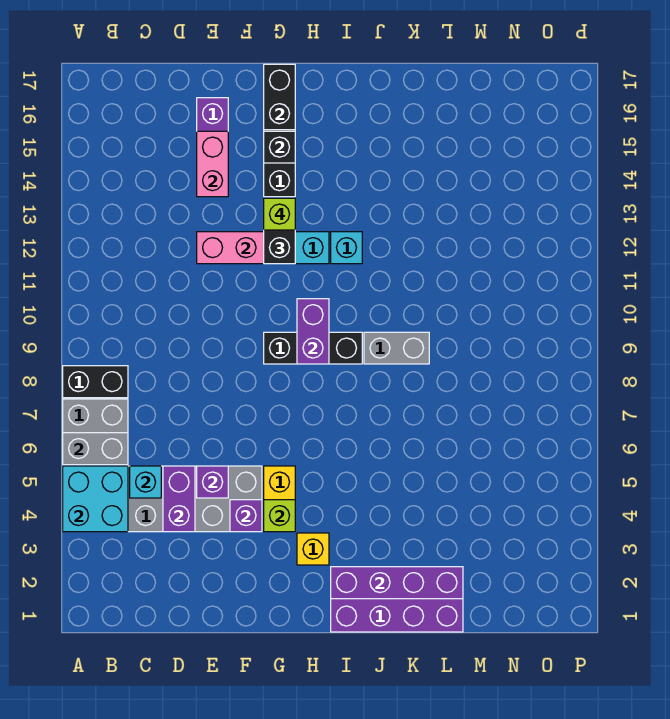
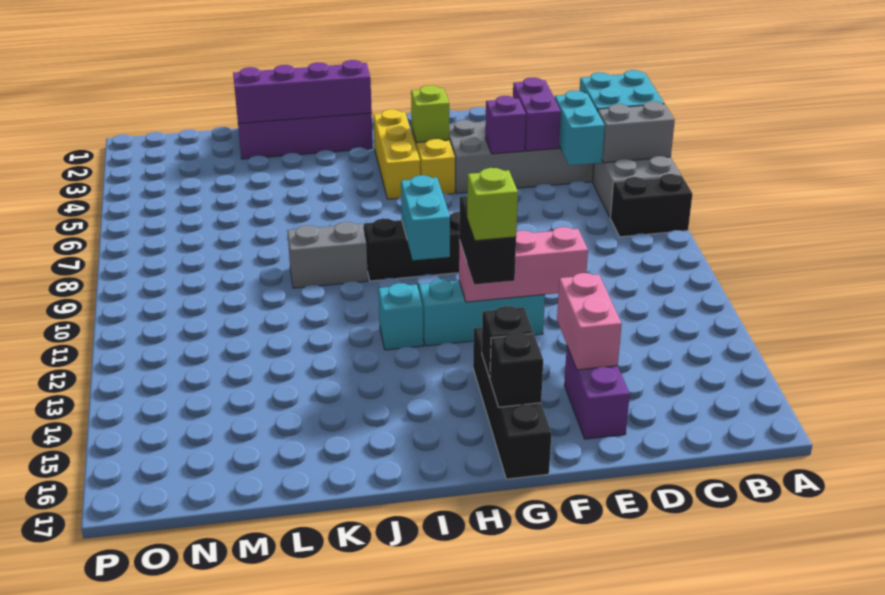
cyan 1x1 brick [130,466,161,498] -> cyan 1x2 brick [555,91,605,166]
purple 1x1 brick [230,500,262,532] -> none
black 1x2 brick [264,64,295,130] -> black 1x1 brick [490,333,543,407]
yellow 1x1 brick [297,533,329,565] -> yellow 1x3 brick [373,109,420,199]
purple 1x2 brick [297,299,329,364] -> cyan 1x2 brick [401,175,450,260]

